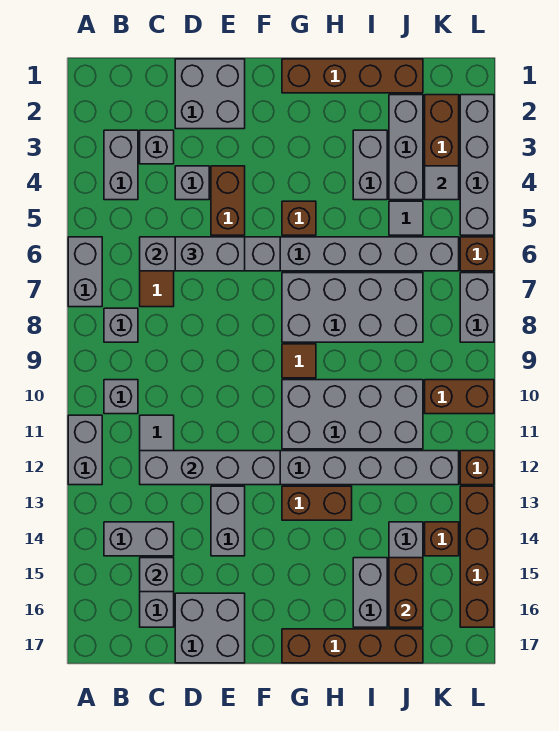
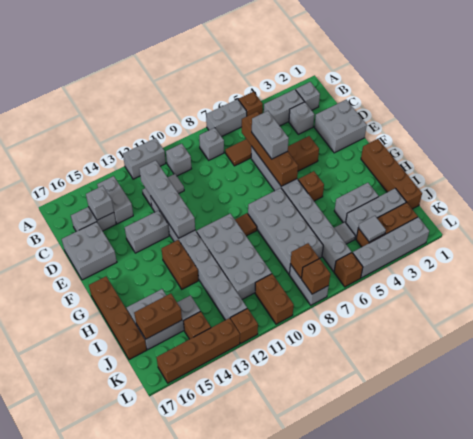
none -> brown 1x1 brick [238,92,263,116]
grey 1x4 brick [140,237,280,271] -> brown 1x4 brick [242,112,298,186]
grey 1x1 brick [175,166,209,200] -> grey 1x1 brick moved to [296,82,320,110]
none -> brown 1x1 brick [291,243,319,278]
grey 1x2 brick [460,273,494,342] -> grey 1x2 brick turned to [289,264,329,305]
none -> brown 1x1 brick [302,259,330,294]

